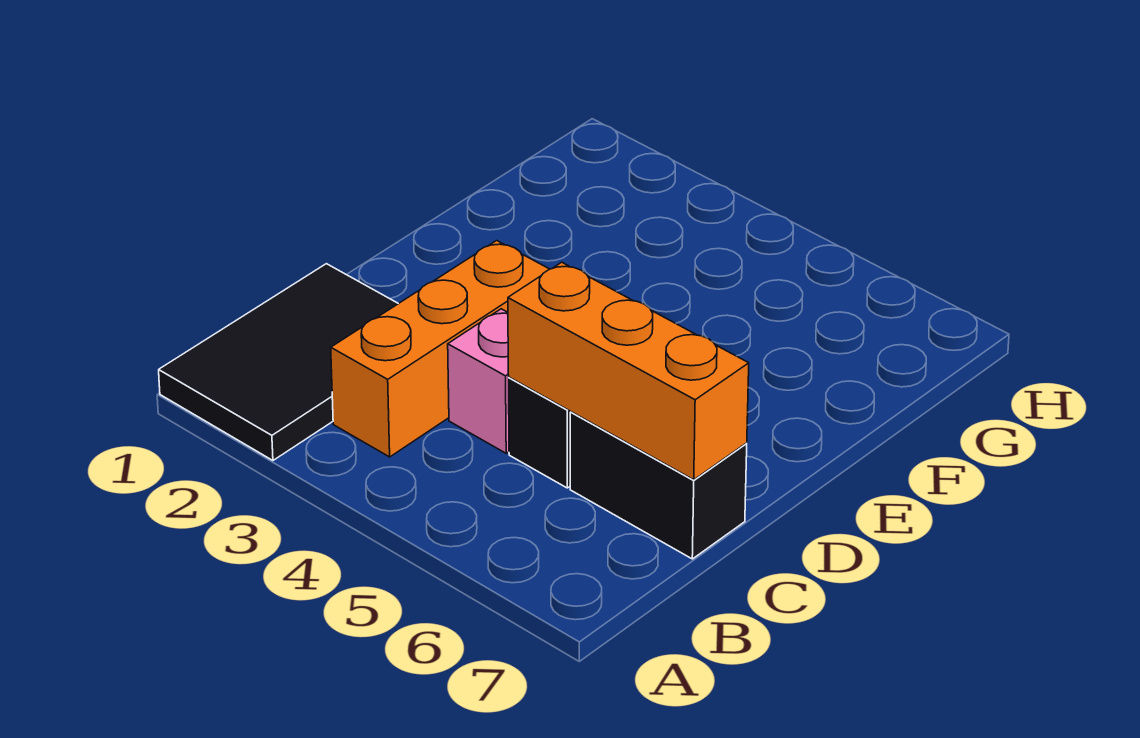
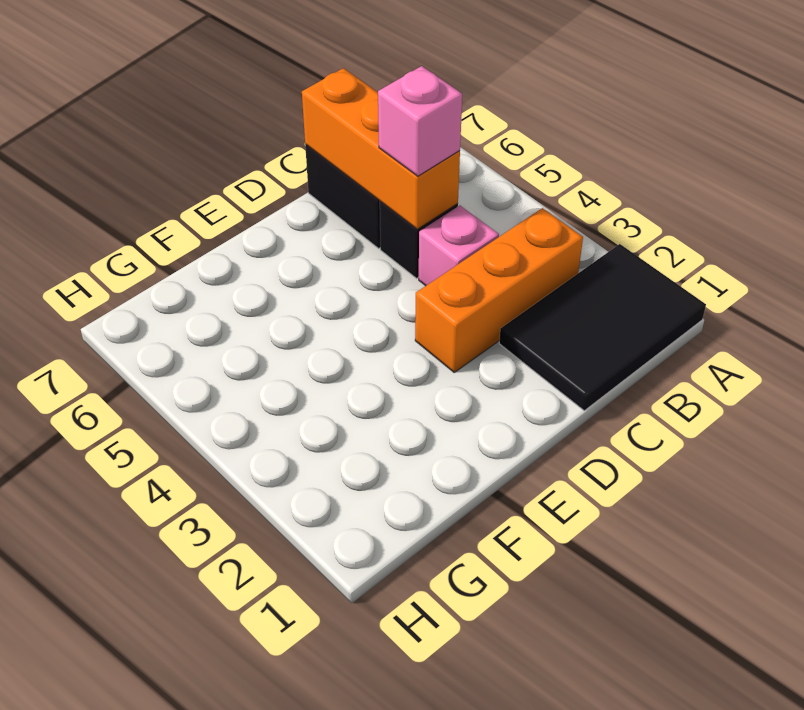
none -> pink 1x1 brick [378,66,462,176]

